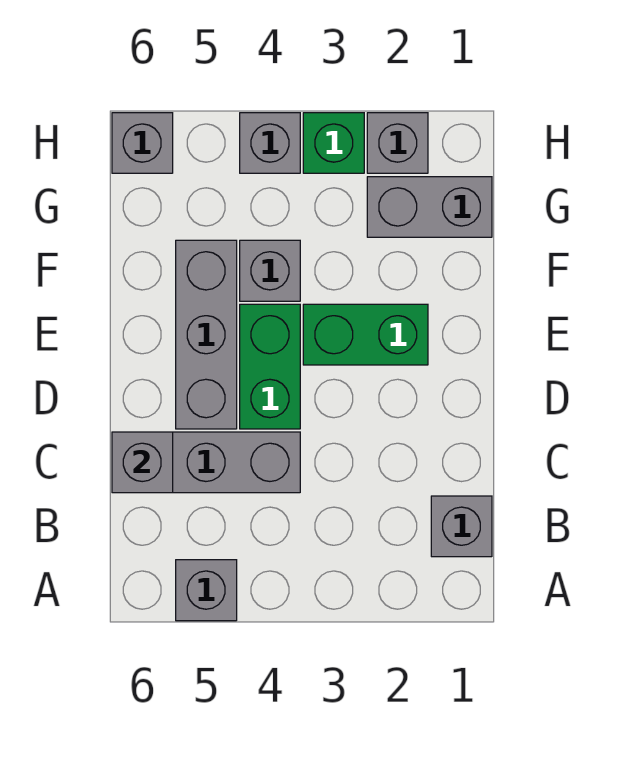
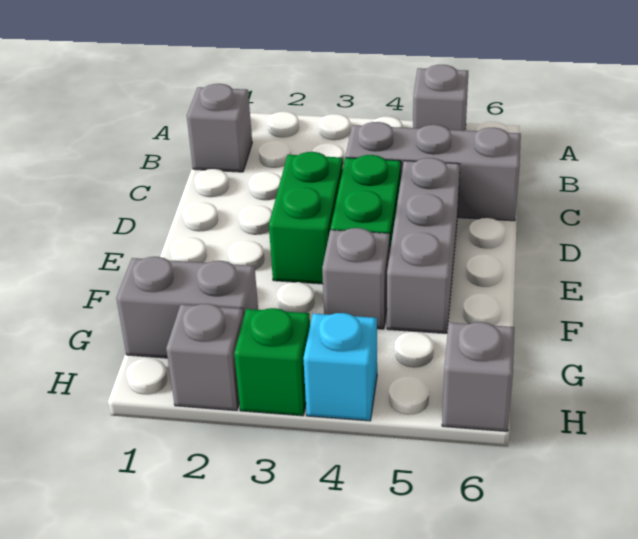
grey 1x1 brick [112,432,173,493] -> none
green 1x2 brick [303,304,428,365] -> green 1x2 brick turned to [269,152,343,284]
grey 1x1 brick [240,113,300,173] -> cyan 1x1 brick [303,313,377,421]

